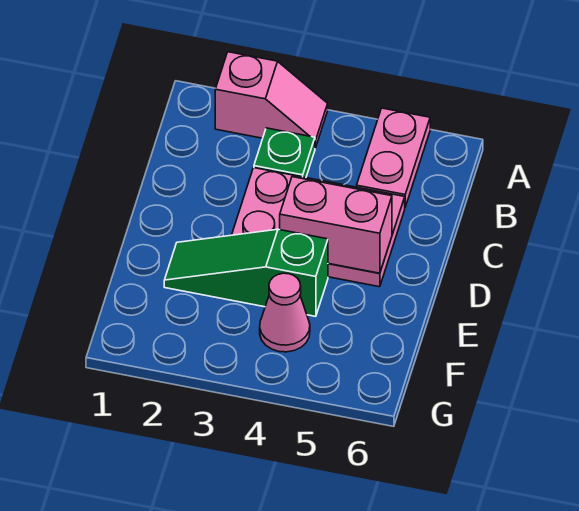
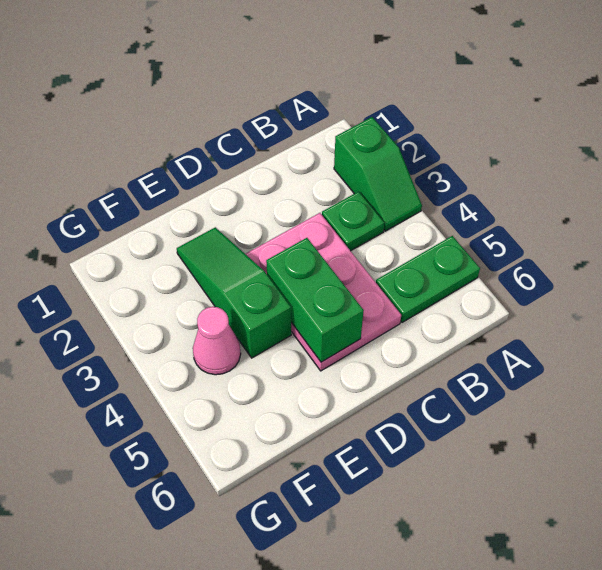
pink 1x2 slope [215,52,328,148] -> green 1x2 slope [334,117,422,231]
pink 1x2 plate [357,108,430,207] -> green 1x2 plate [376,236,480,323]
pink 1x2 brick [280,177,392,273] -> green 1x2 brick [266,238,364,362]

